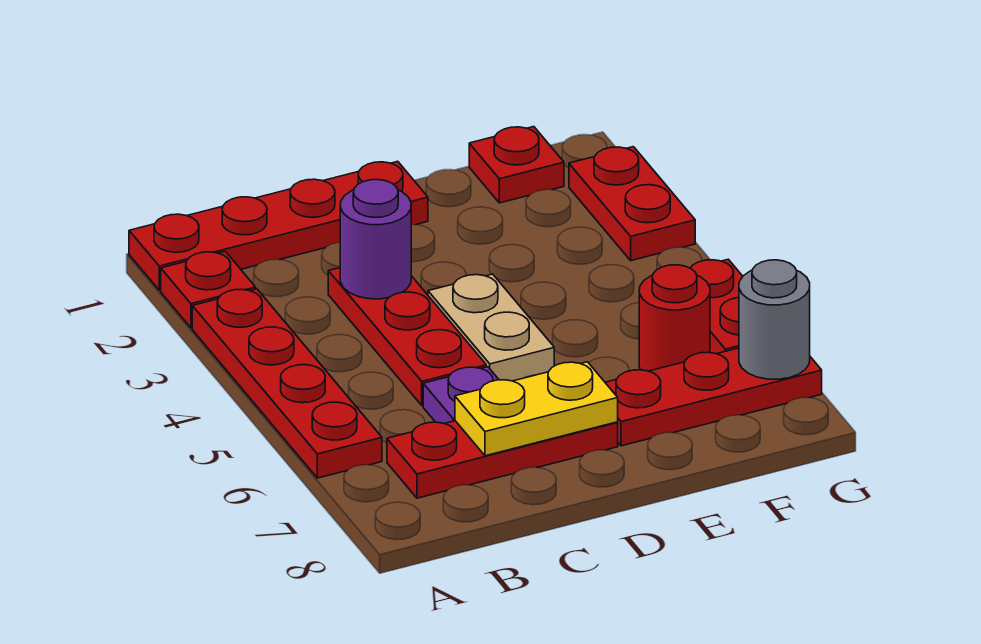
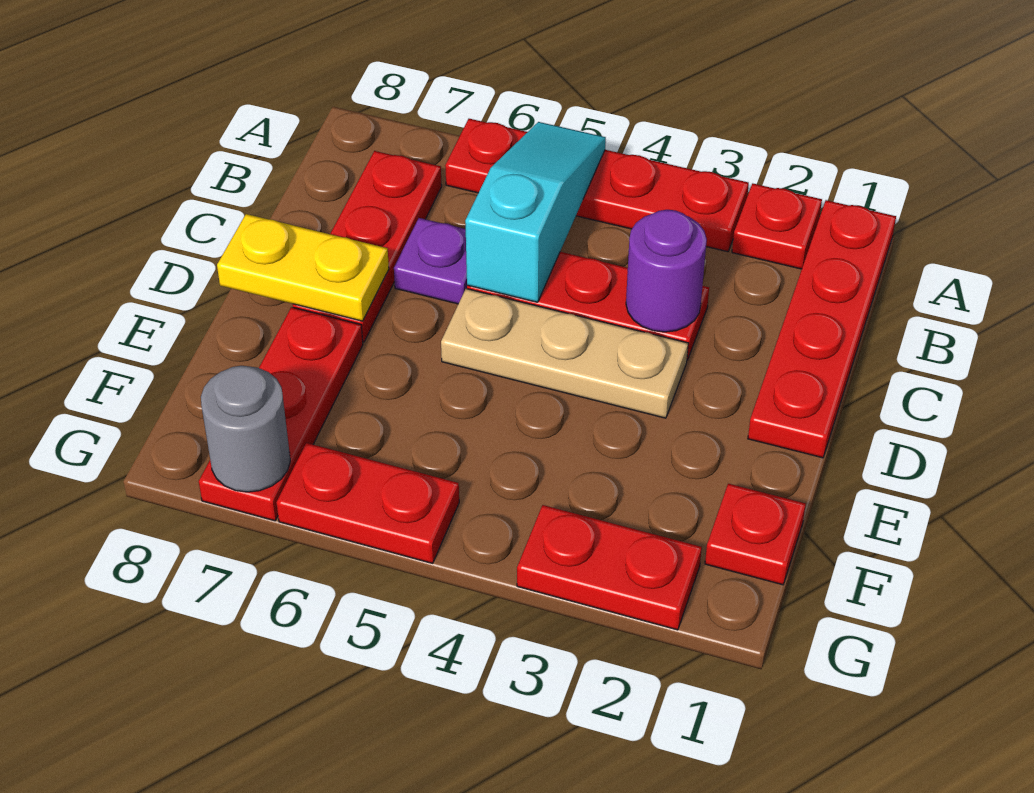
none -> cyan 1x3 slope [465,122,606,302]
yellow 1x2 plate [455,362,618,456] -> yellow 1x2 plate turned to [217,214,389,321]
tan 1x2 plate [428,274,554,381] -> tan 1x3 plate [441,289,688,418]
red 1x1 round brick [639,265,710,371] -> none

